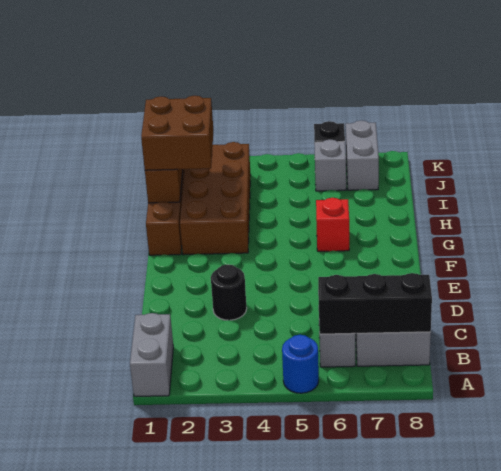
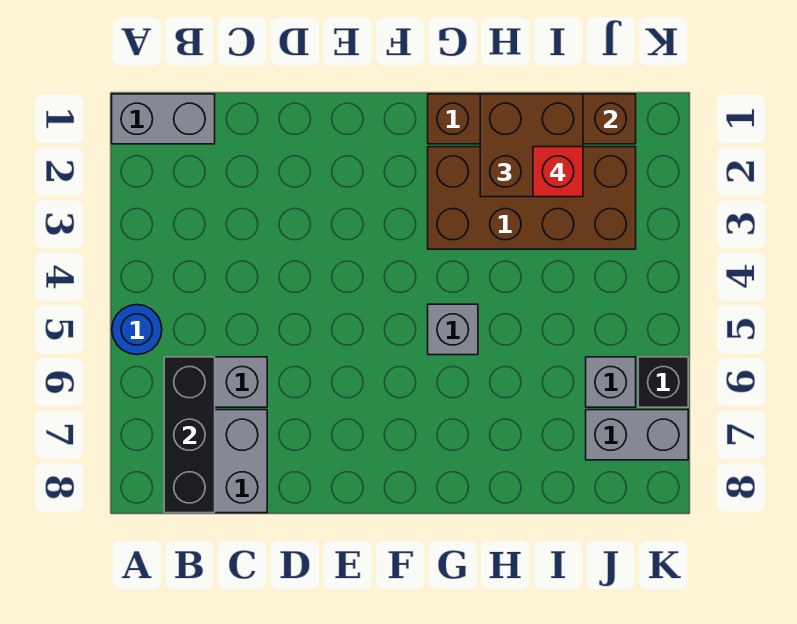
black 1x1 round brick [211,264,247,320] -> none
none -> grey 1x1 brick [428,304,478,355]
red 1x1 brick [316,198,349,251] -> red 1x1 brick moved to [533,147,583,197]

